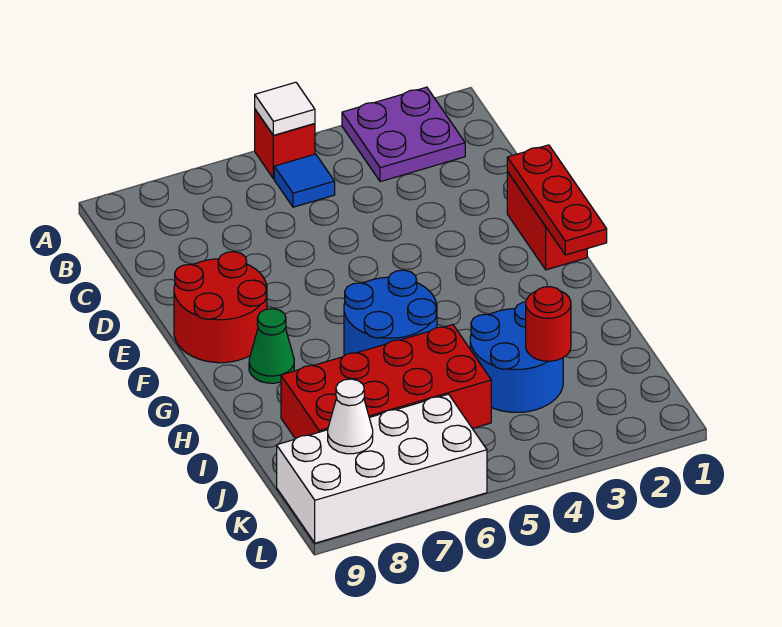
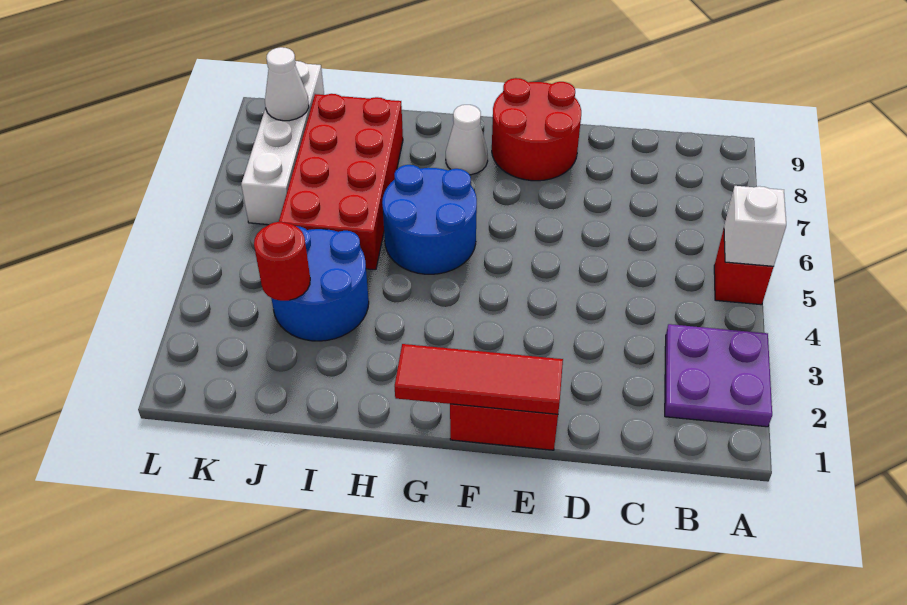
white 1x1 tile [255,82,315,135] -> white 1x1 brick [724,186,786,267]
blue 1x1 tile [274,154,335,207] -> none
red 1x3 plate [507,145,607,255] -> red 1x3 tile [395,344,563,414]
green 1x1 cone [249,309,294,383] -> white 1x1 cone [446,105,488,175]
white 2x4 brick [277,394,487,543] -> white 1x4 brick [241,61,324,225]

